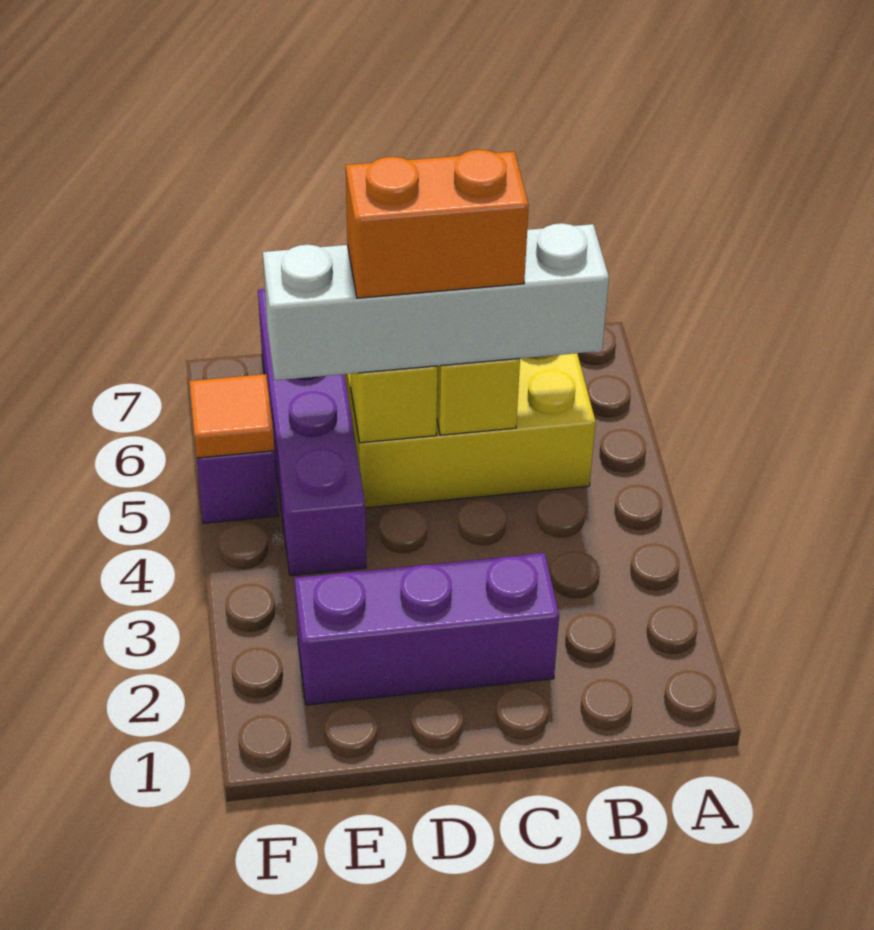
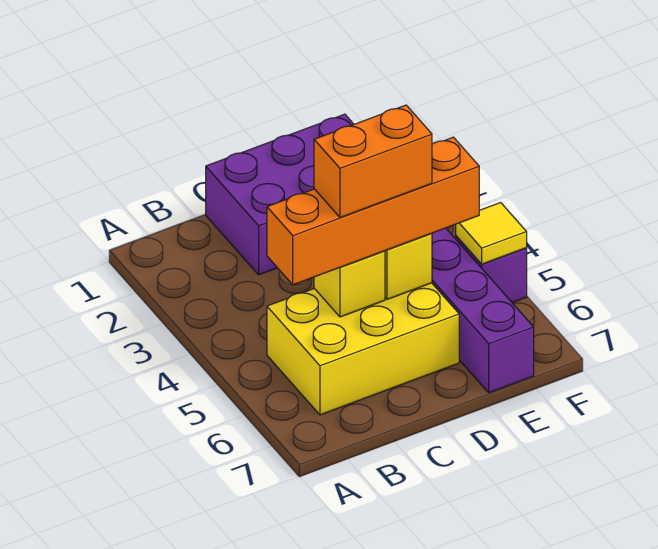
white 1x4 brick [263,223,609,380] -> orange 1x4 brick [267,137,479,285]
purple 1x3 brick [295,553,559,705] -> purple 2x3 brick [206,114,354,275]
orange 1x1 tile [189,374,274,458] -> yellow 1x1 tile [456,203,527,264]

